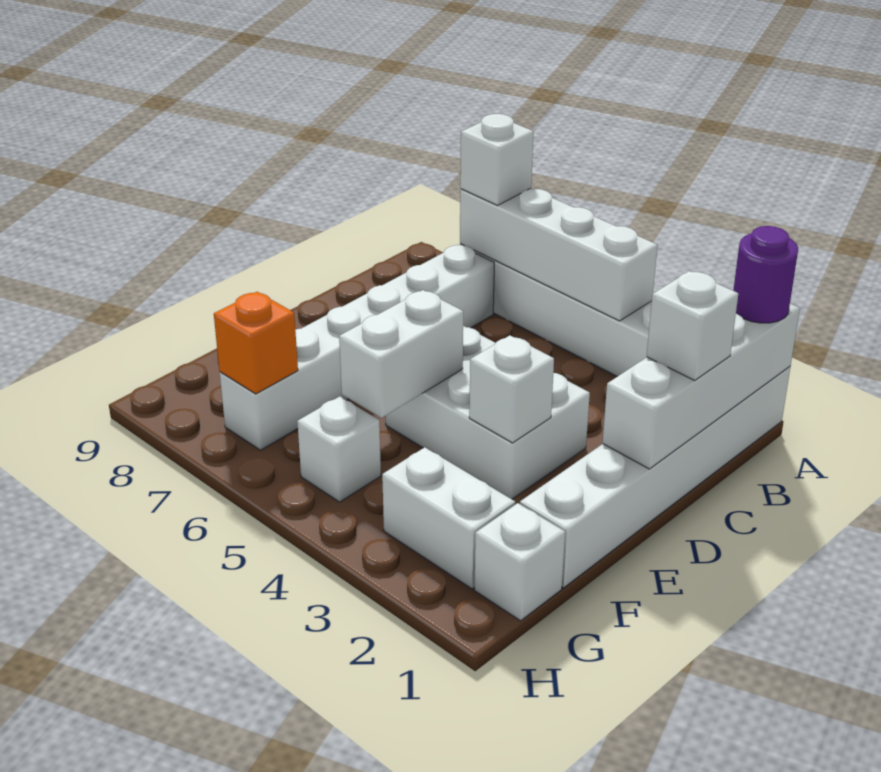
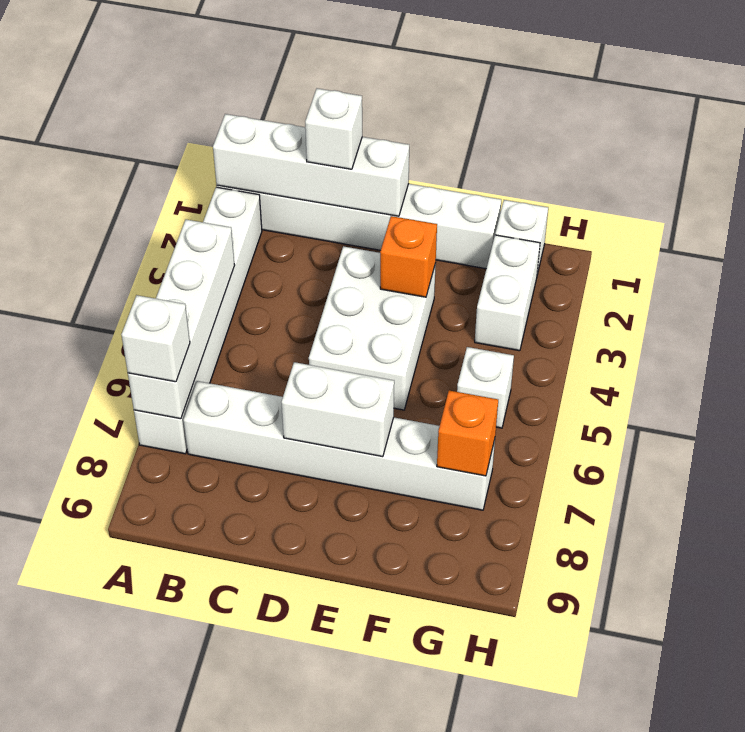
purple 1x1 round brick [733,226,798,323] -> none
white 1x1 brick [469,335,554,443] -> orange 1x1 brick [380,216,437,297]
white 1x2 brick [339,290,463,418] -> white 1x2 brick moved to [281,362,394,457]

